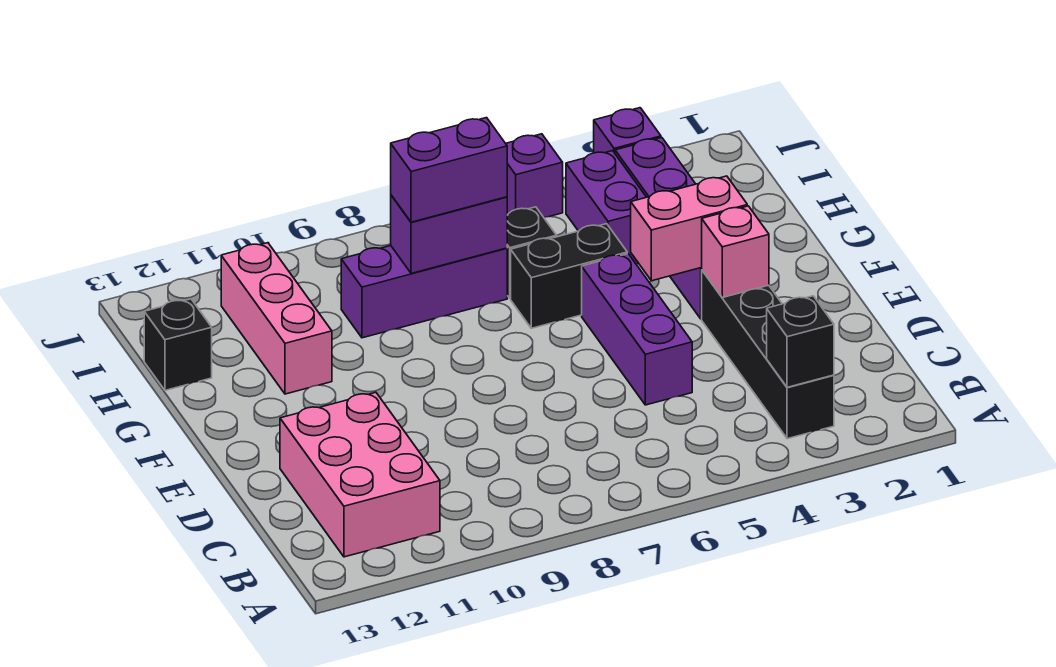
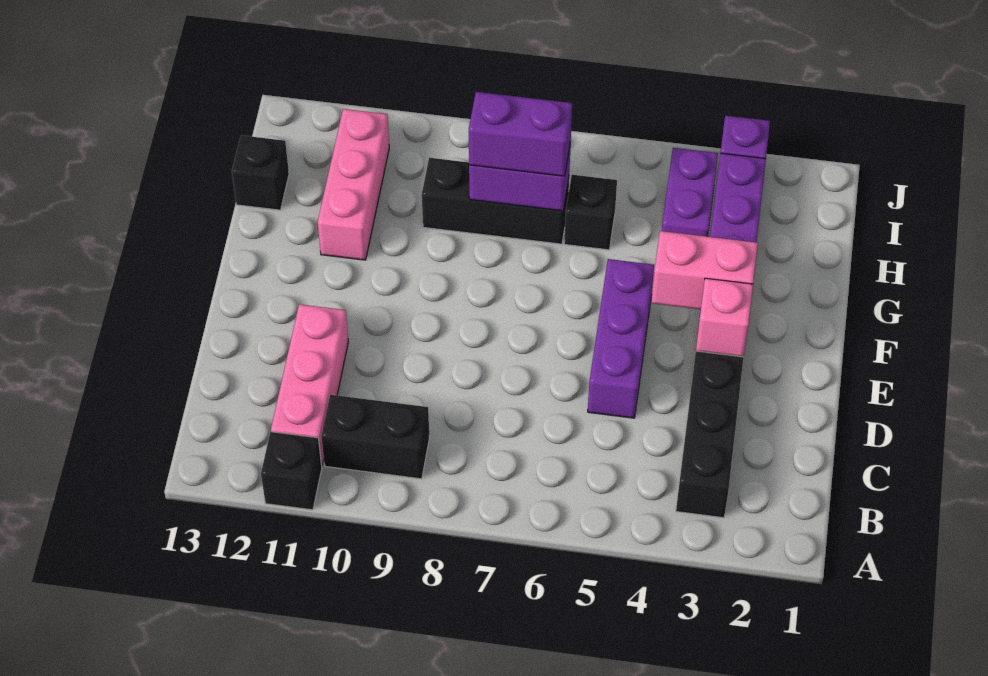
black 1x1 brick [767,296,834,387] -> black 1x1 brick moved to [261,432,322,510]
pink 2x3 brick [280,392,440,557] -> pink 1x3 brick [271,304,348,465]
black 1x2 brick [511,224,627,328] -> black 1x2 brick moved to [321,395,430,479]
purple 1x3 brick [341,246,507,338] -> black 1x3 brick [422,158,569,244]
purple 1x1 brick [506,134,563,217] -> none

